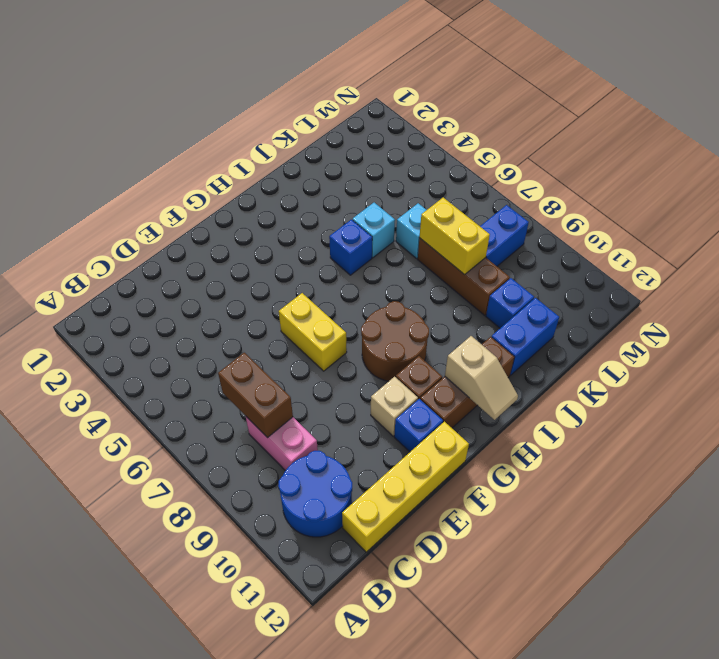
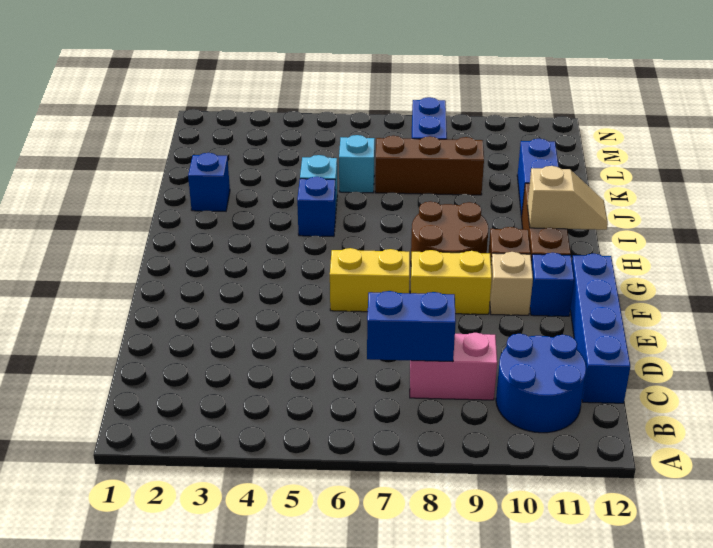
brown 1x2 brick [218,353,293,438] -> blue 1x2 brick [367,291,456,362]
yellow 1x4 brick [342,422,469,552] -> blue 1x4 brick [570,253,630,403]
yellow 1x2 brick [419,198,490,275] -> yellow 1x2 brick moved to [410,250,492,314]
blue 1x1 brick [486,278,534,328] -> blue 1x1 brick moved to [188,153,230,211]

